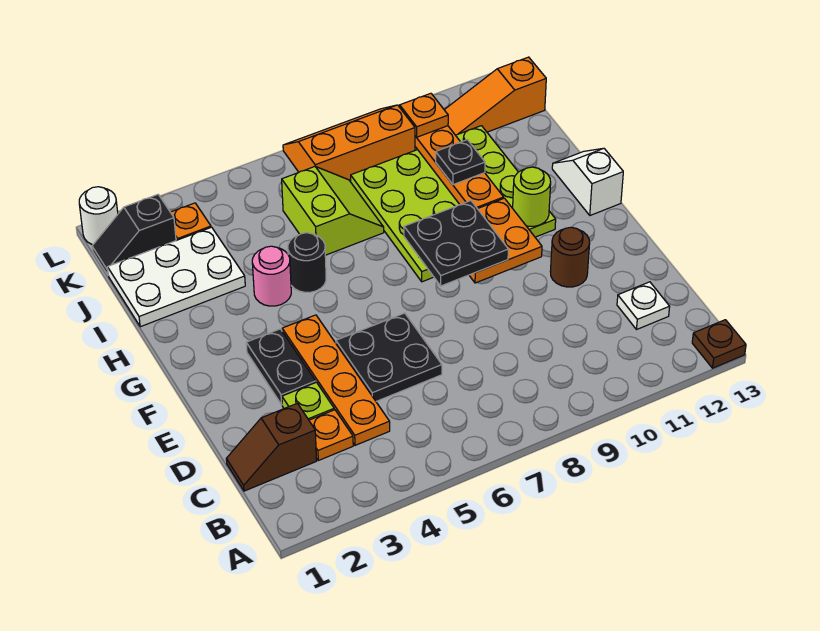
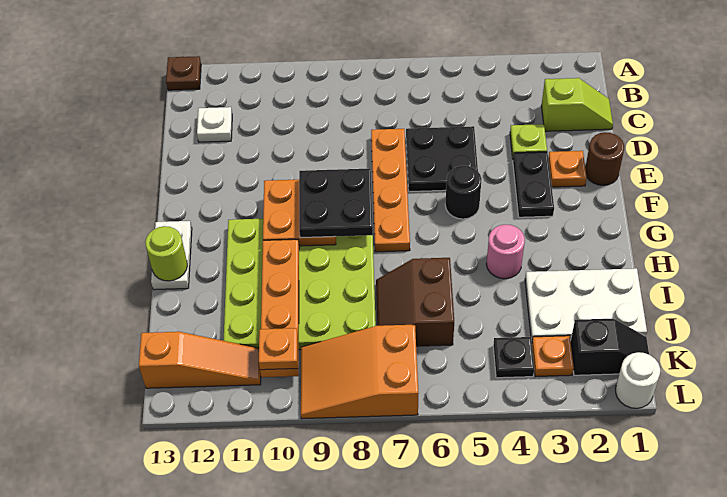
brown 1x2 slope [226,403,317,491] -> lime 1x2 slope [541,78,613,131]
orange 1x1 plate [309,410,353,460] -> orange 1x1 plate moved to [548,151,587,187]
orange 1x4 plate [282,315,390,445] -> orange 1x4 plate moved to [371,129,410,252]
brown 1x1 round brick [550,227,590,287] -> brown 1x1 round brick moved to [585,132,624,185]
lime 1x1 round brick [513,167,551,226] -> lime 1x1 round brick moved to [145,226,187,281]
white 1x2 slope [552,148,623,215] -> white 1x2 plate [151,221,192,290]
black 1x1 round brick [288,233,326,292] -> black 1x1 round brick moved to [445,166,482,219]
lime 2x2 slope [282,167,384,255] -> brown 2x2 slope [376,258,454,346]
black 1x1 plate [436,140,485,185] -> black 1x1 plate moved to [493,337,534,378]
orange 2x3 slope [283,105,415,182] -> orange 2x3 slope turned to [301,325,419,419]

